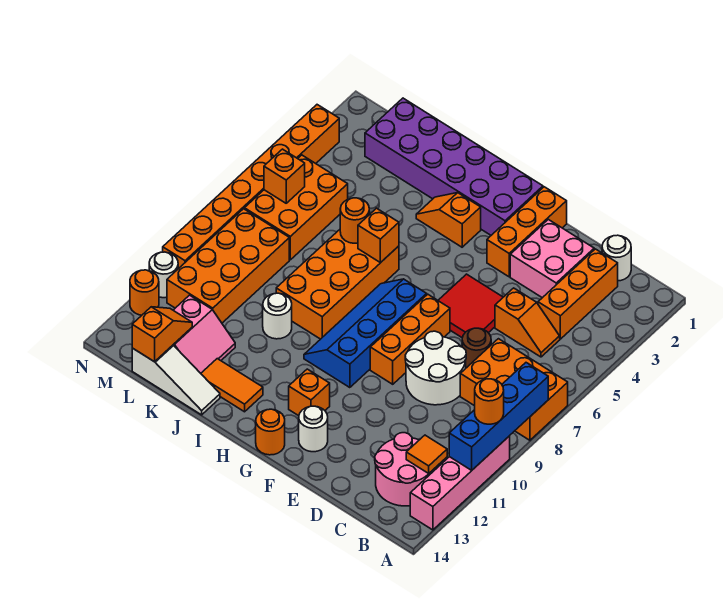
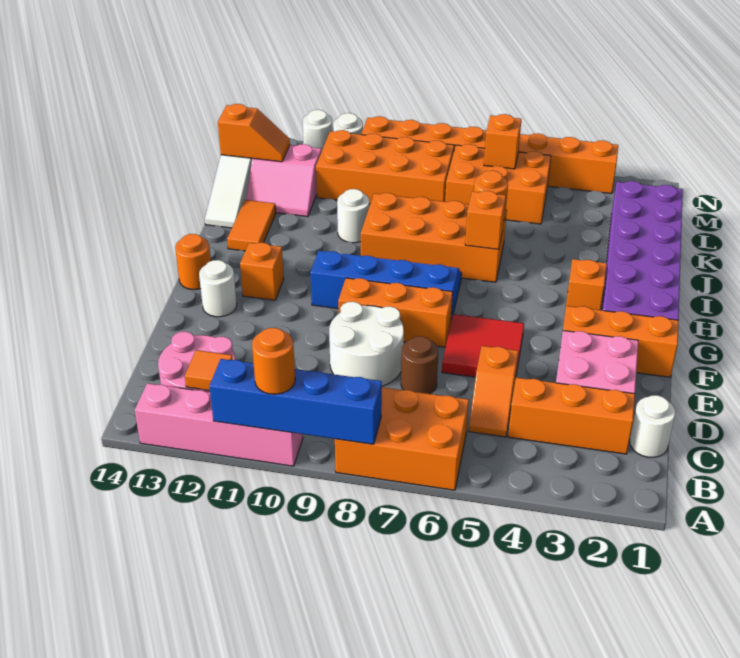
orange 2x3 brick [460,339,568,440] -> orange 2x3 brick turned to [335,387,469,490]
orange 1x1 round brick [130,270,159,315] -> white 1x1 round brick [303,110,333,152]

